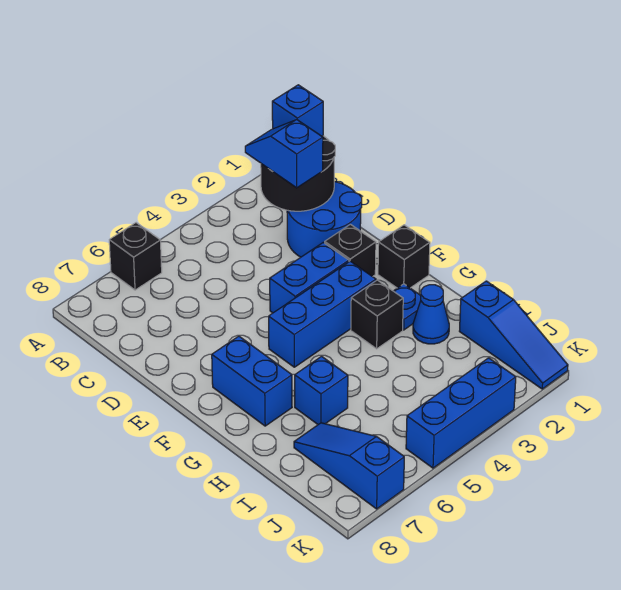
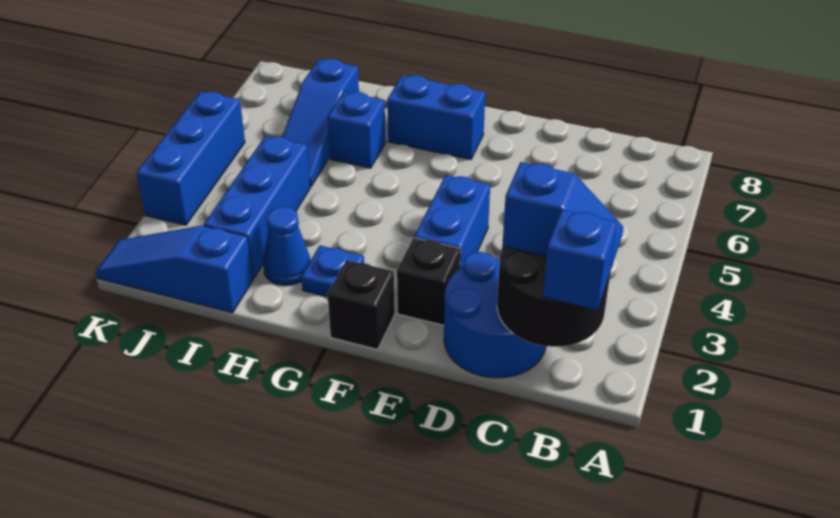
black 1x1 brick [109,223,162,290] -> none
blue 1x3 brick [269,261,376,367] -> blue 1x3 brick moved to [204,136,310,279]
black 1x1 brick [351,280,403,349] -> none
blue 1x3 slope [294,423,404,509] -> blue 1x3 slope turned to [282,59,359,187]

